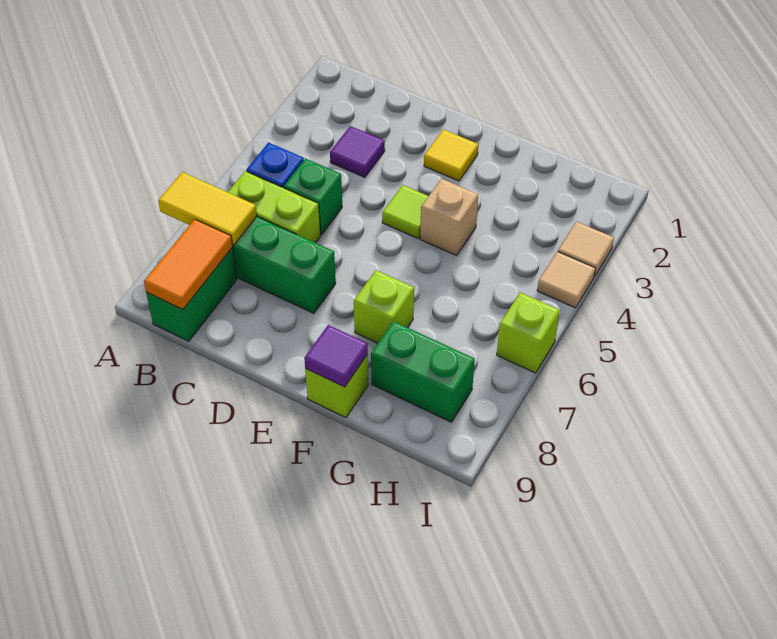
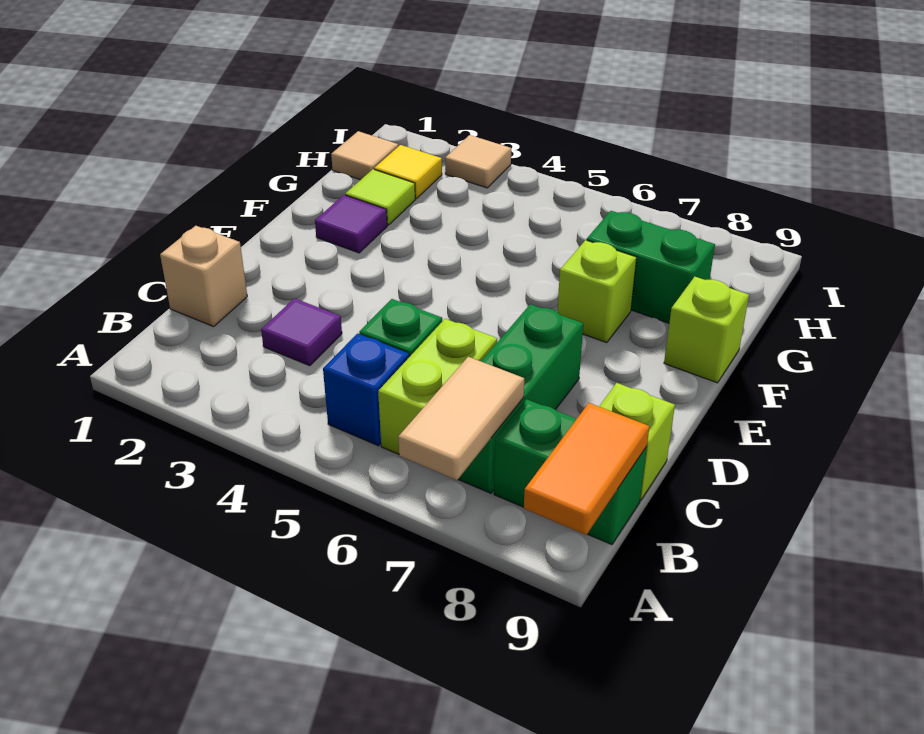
yellow 1x2 tile [158,172,257,245] -> tan 1x2 tile [398,357,524,480]
orange 1x2 tile [144,219,233,310] -> orange 1x2 tile turned to [524,403,649,535]
yellow 1x1 tile [424,130,478,181] -> yellow 1x1 tile moved to [374,145,442,199]
lime 1x1 tile [382,185,428,238] -> lime 1x1 tile moved to [345,169,415,225]
tan 1x1 brick [420,179,478,255] -> tan 1x1 brick moved to [160,226,247,327]
purple 1x1 tile [304,325,368,387] -> purple 1x1 tile moved to [315,195,387,253]
green 1x2 brick [371,321,475,422] -> green 1x2 brick turned to [587,211,715,323]
tan 1x1 tile [537,252,595,308] -> tan 1x1 tile moved to [331,131,398,180]
lime 1x1 brick [497,293,560,373] -> lime 1x1 brick moved to [599,383,675,500]

